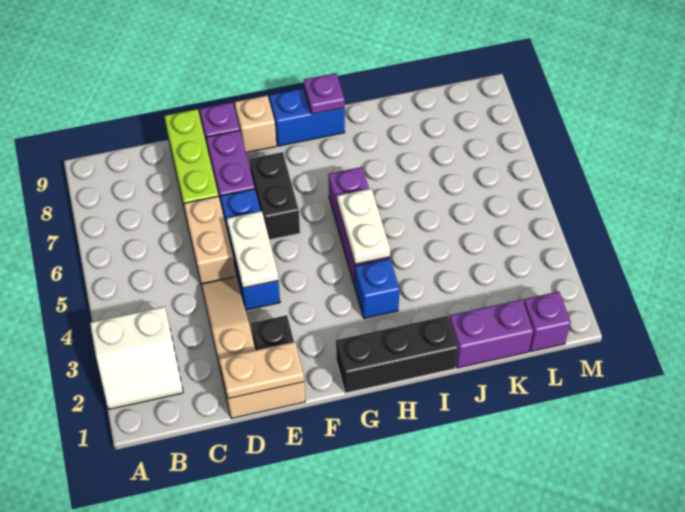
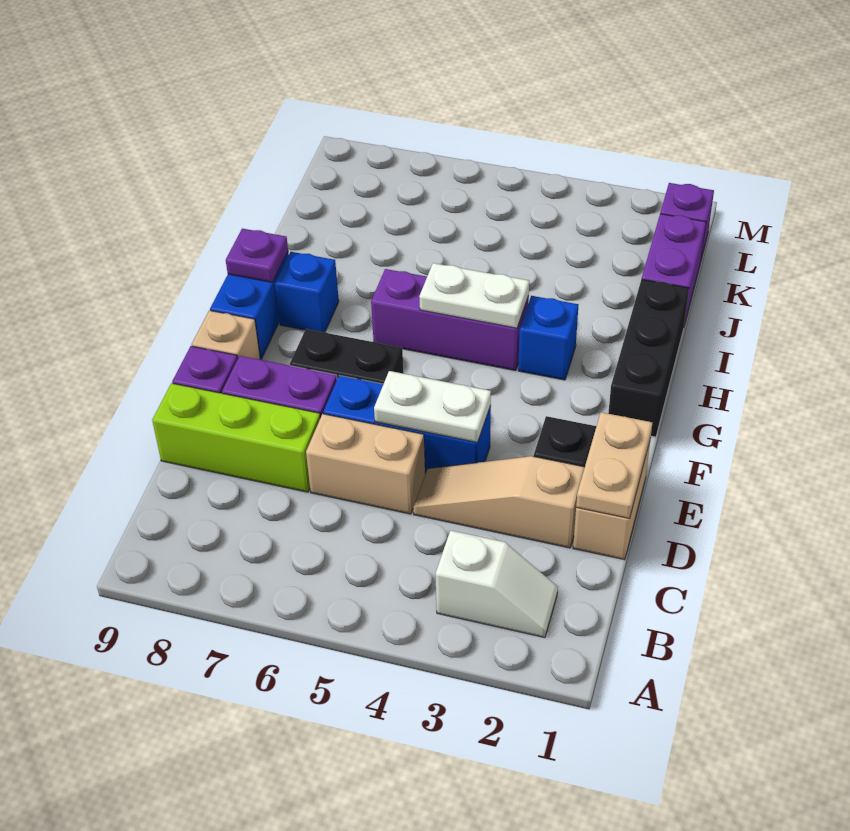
white 2x2 slope [90,307,183,409] -> white 1x2 slope [435,530,558,638]
none -> blue 1x1 brick [275,252,339,332]

